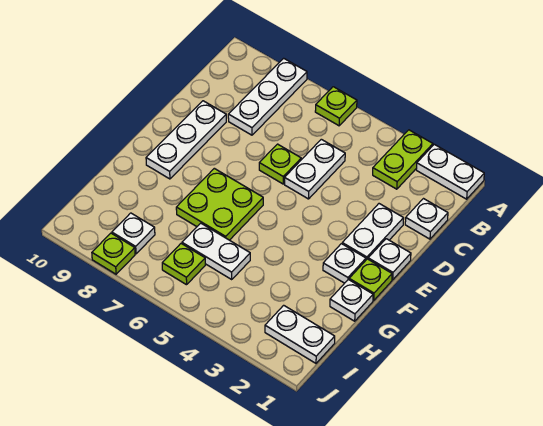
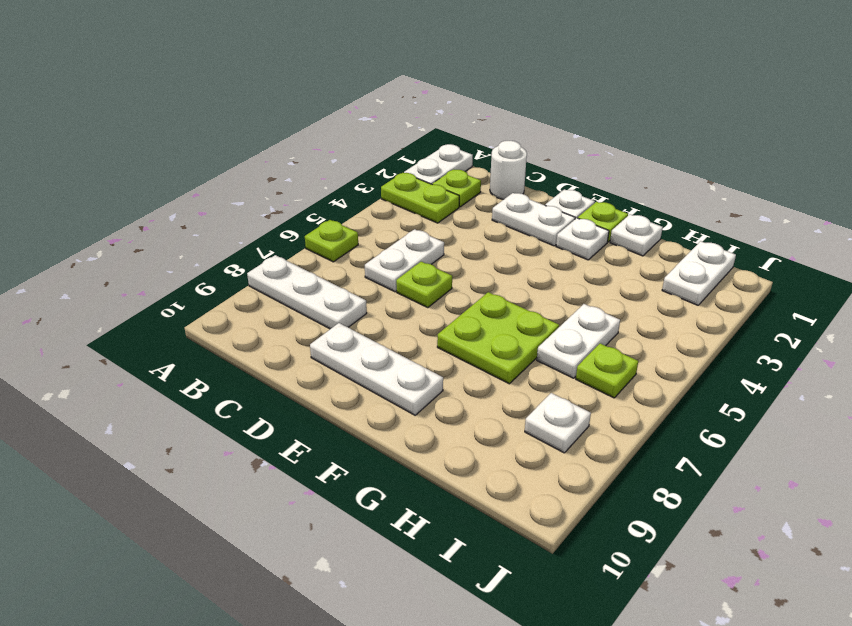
white 1x1 plate [405,199,448,239] -> white 1x1 round brick [490,141,527,199]
white 1x2 plate [285,139,345,199] -> white 1x2 plate turned to [365,229,444,292]
lime 1x1 plate [92,233,135,274] -> lime 1x1 plate moved to [432,170,481,207]

